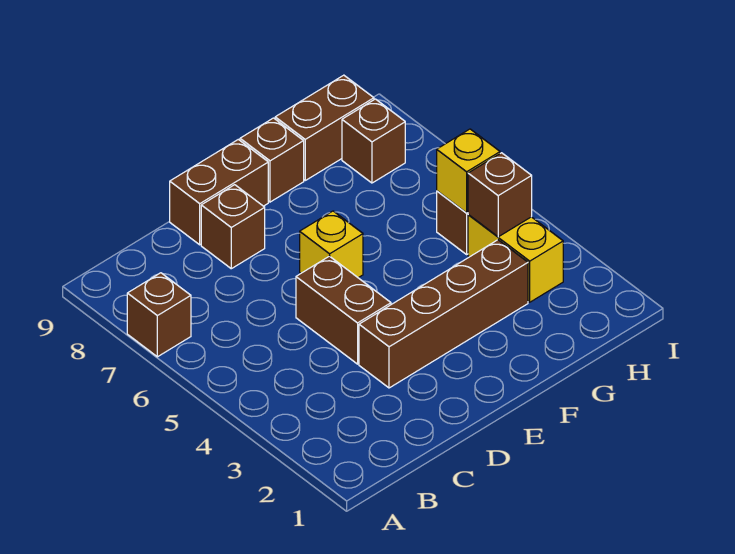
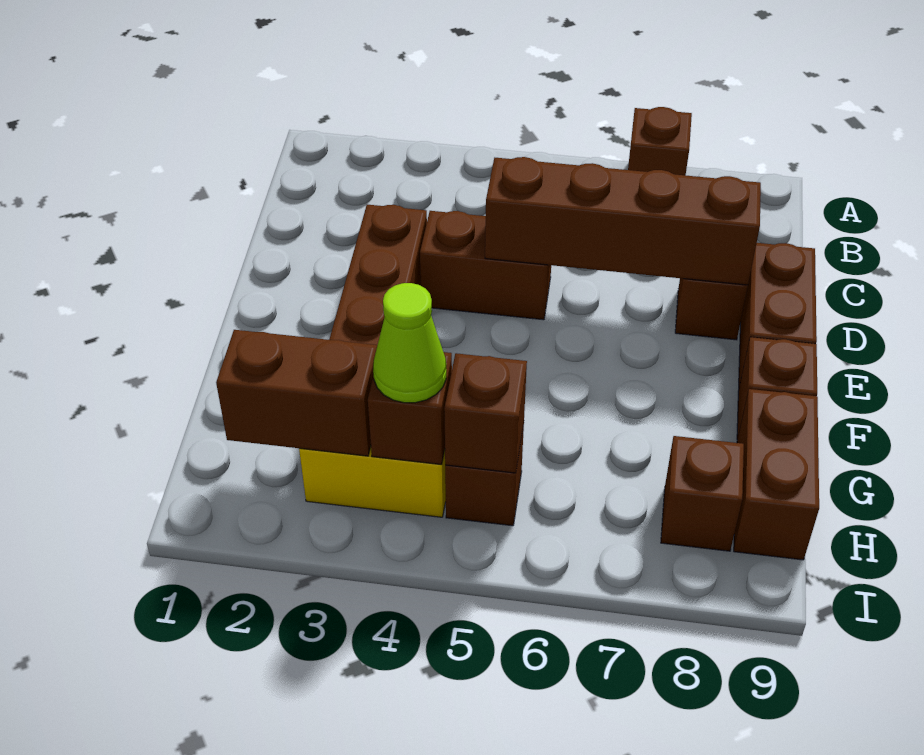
none -> brown 1x4 brick [485,157,761,285]
yellow 1x1 brick [300,211,363,278] -> none
none -> brown 1x2 brick [216,330,377,456]
none -> lime 1x1 cone [373,283,446,403]
yellow 1x1 brick [437,129,500,213] -> brown 1x1 brick [444,353,527,473]

